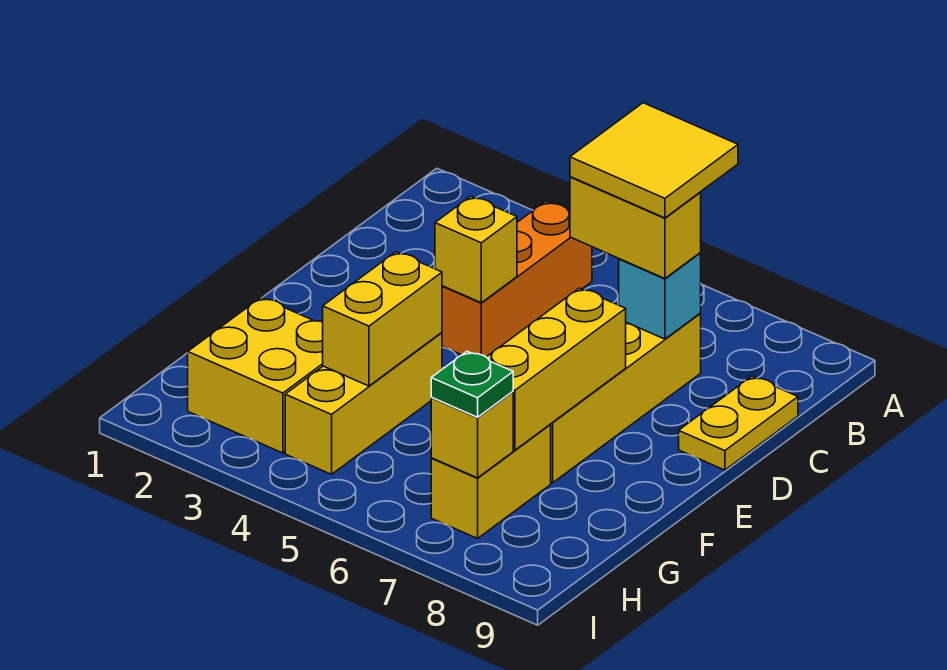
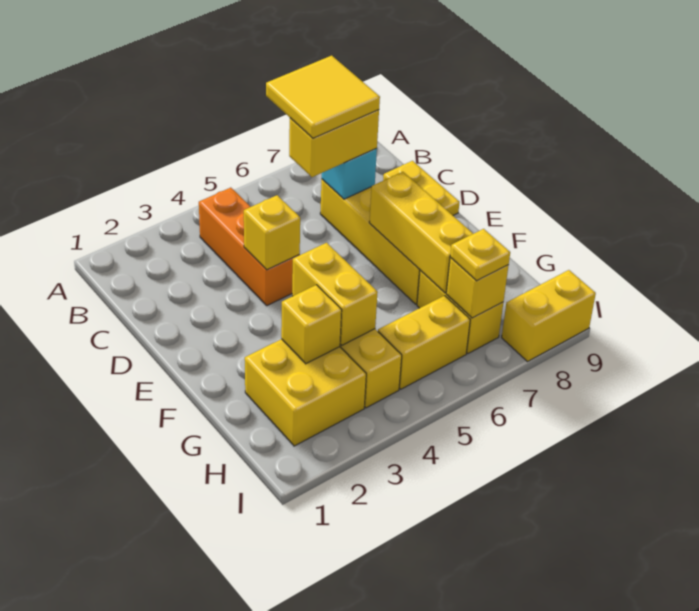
none -> yellow 1x1 brick [281,285,342,364]
none -> yellow 1x2 brick [378,296,470,389]
green 1x1 plate [431,351,513,417] -> yellow 1x1 plate [450,229,510,281]
none -> yellow 1x2 brick [502,270,596,362]

